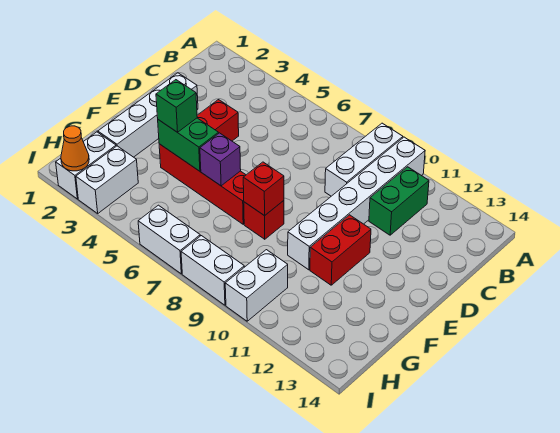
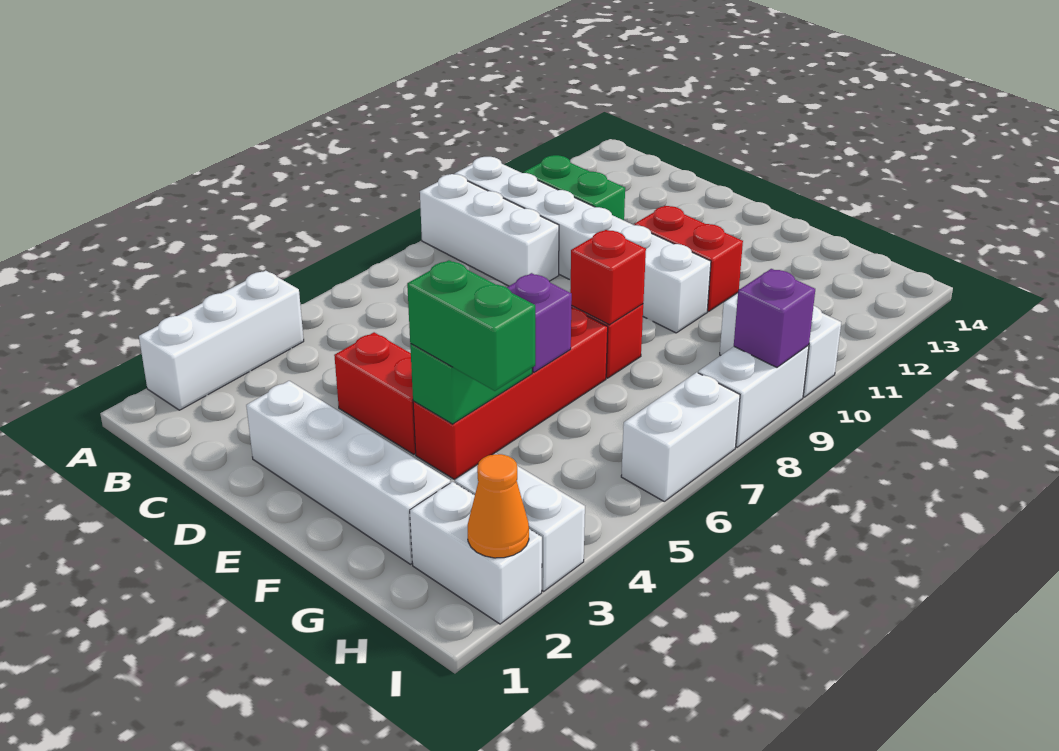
none -> white 1x3 brick [139,271,304,410]
green 1x1 brick [156,80,197,132] -> green 1x2 brick [407,260,535,391]
none -> purple 1x1 brick [734,269,815,367]

